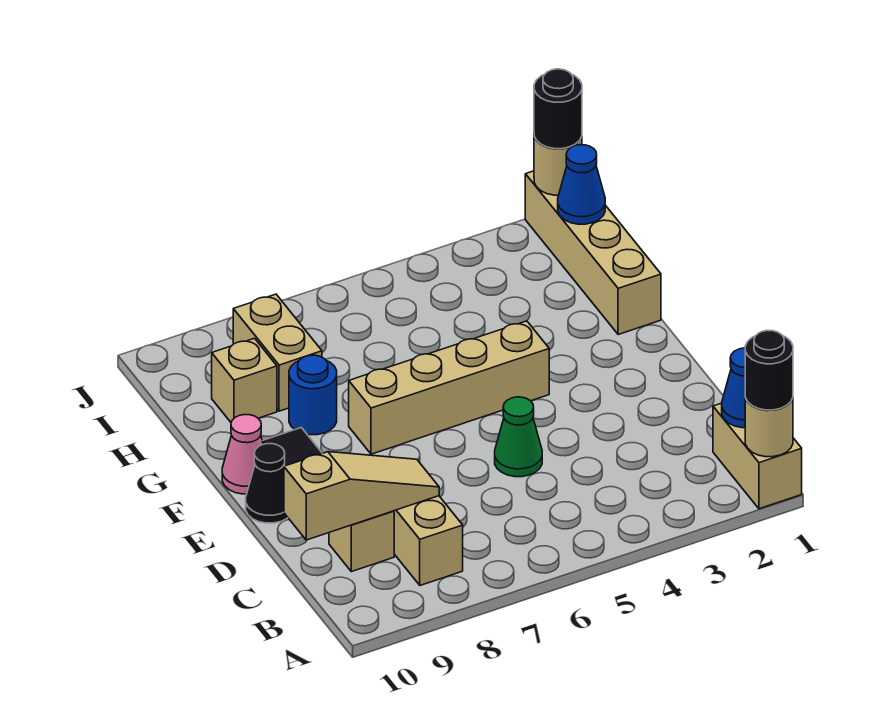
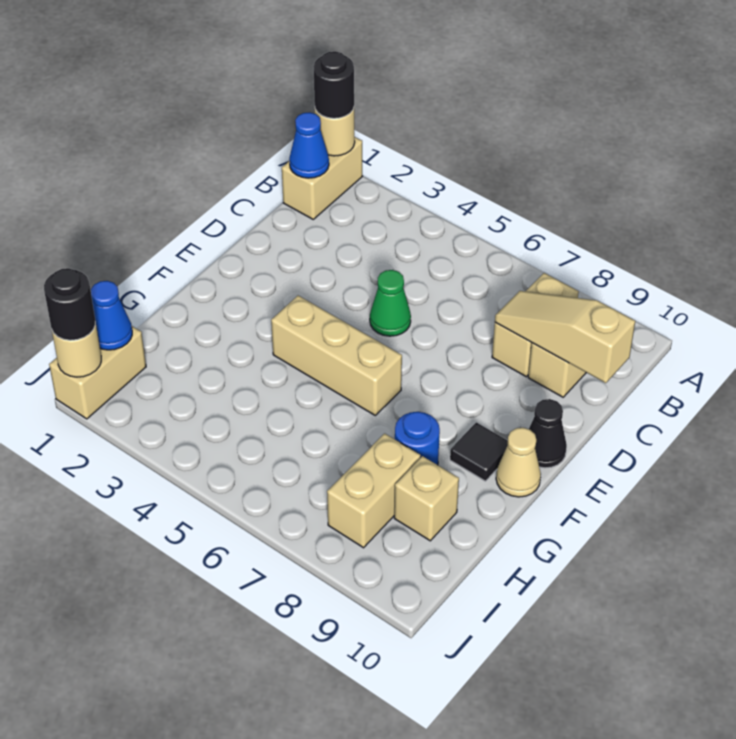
tan 1x4 brick [349,321,549,454] -> tan 1x3 brick [271,296,402,415]
pink 1x1 cone [222,415,263,494] -> tan 1x1 cone [496,428,541,497]
tan 1x4 brick [525,171,661,335] -> tan 1x2 brick [49,326,146,419]

